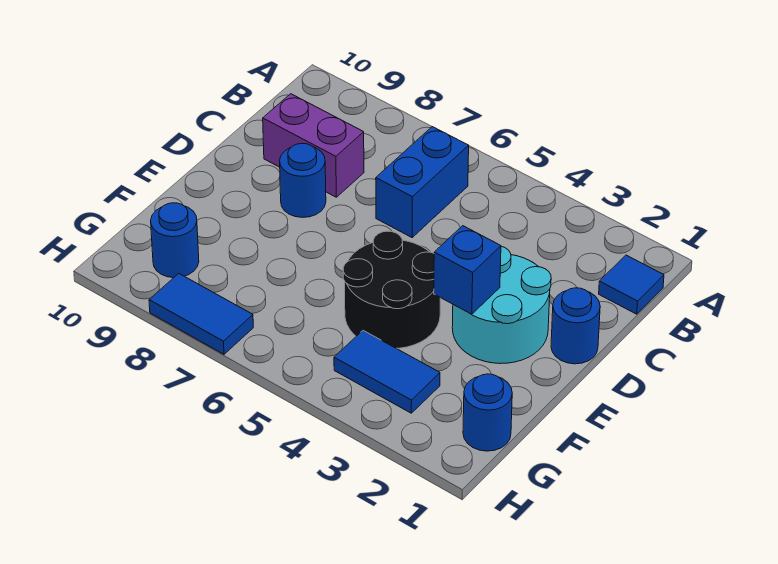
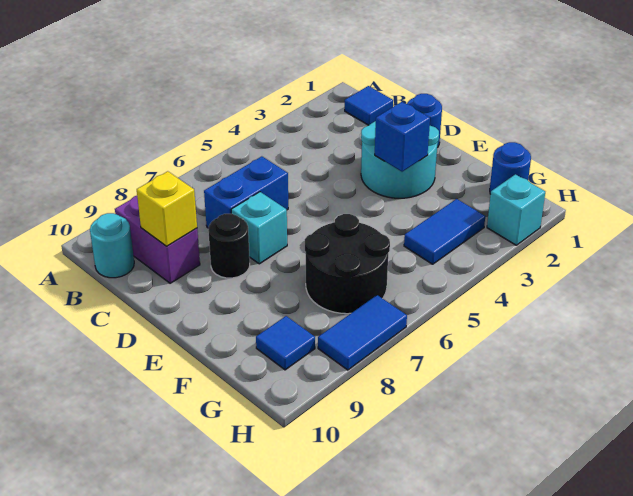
blue 1x2 brick [376,127,469,237] -> blue 1x2 brick turned to [204,156,288,228]
none -> cyan 1x1 round brick [90,213,134,278]
purple 1x2 brick [263,94,364,197] -> purple 1x2 brick turned to [115,196,200,283]
none -> yellow 1x1 brick [137,171,197,246]
none -> cyan 1x1 brick [231,192,287,264]
blue 1x1 round brick [280,143,326,217] -> black 1x1 round brick [208,214,250,278]
black 2x2 round brick [343,231,440,348] -> black 2x2 round brick moved to [305,214,390,314]
blue 1x1 round brick [151,203,199,278] -> blue 1x1 tile [256,316,315,370]
none -> cyan 1x1 brick [487,174,545,245]

